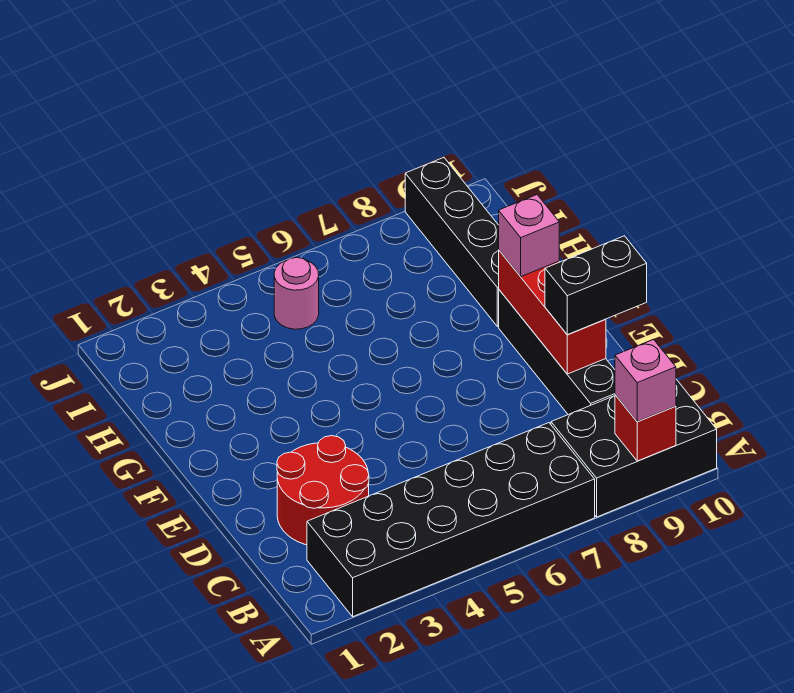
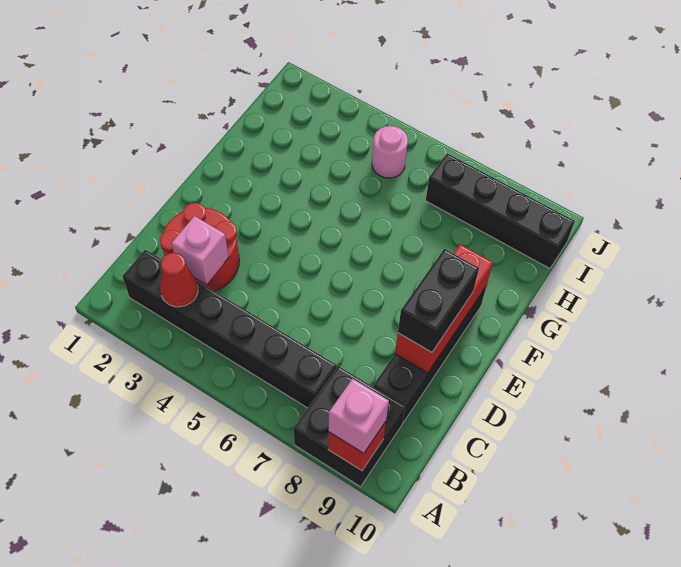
black 2x6 brick [307,423,595,617] -> black 1x6 brick [123,250,336,408]
black 2x3 brick [551,379,717,517] -> black 2x2 brick [294,366,405,487]
none -> red 1x1 cone [160,253,198,307]
black 1x2 brick [545,236,647,335] -> black 1x2 brick turned to [398,249,479,352]
pink 1x1 brick [499,195,559,277] -> pink 1x1 brick moved to [172,216,229,284]
black 1x4 brick [405,158,499,327] -> black 1x4 brick turned to [426,153,575,268]

